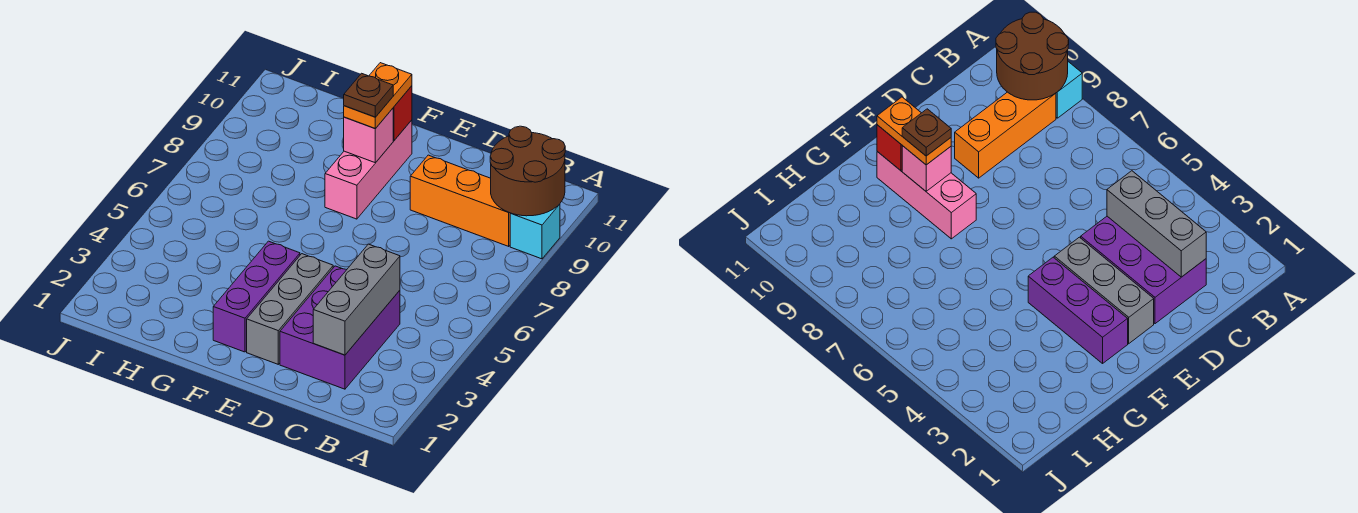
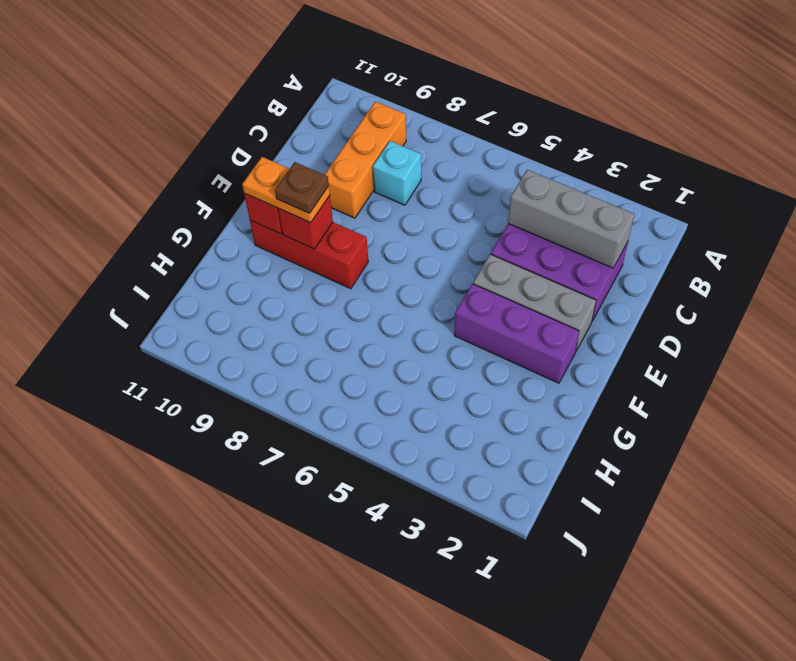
cyan 1x1 brick [510,204,560,259] -> cyan 1x1 brick moved to [373,141,421,205]
brown 2x2 round brick [490,126,565,216] -> none
pink 1x3 brick [325,120,412,219] -> red 1x3 brick [250,220,368,289]
pink 1x1 brick [344,108,393,163] -> red 1x1 brick [278,196,333,249]

